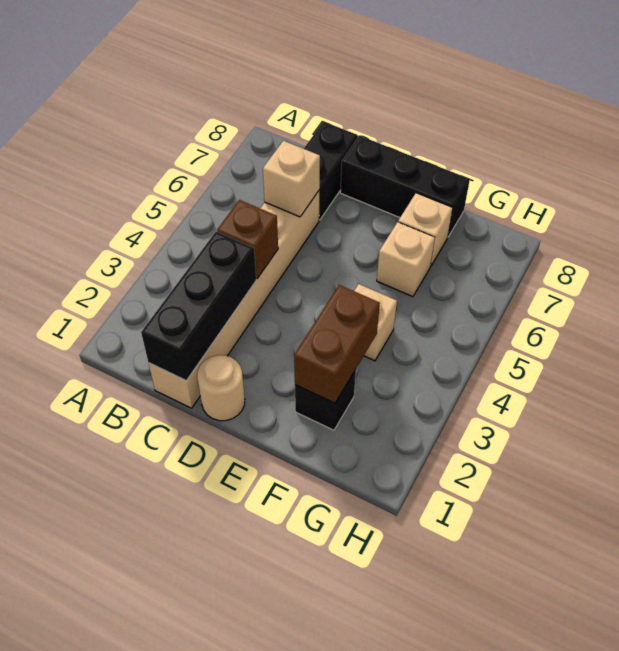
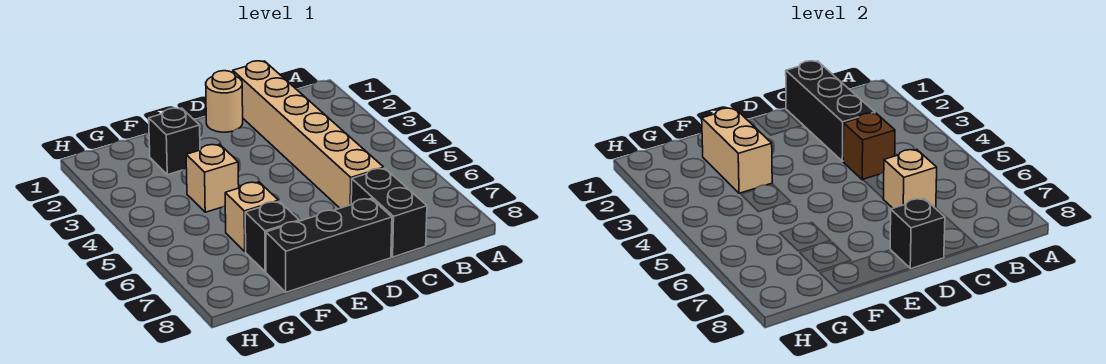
none -> black 1x1 brick [890,198,945,269]
brown 1x2 brick [294,285,380,403] -> tan 1x2 brick [702,108,772,193]
tan 1x1 brick [398,193,453,266] -> black 1x1 brick [245,201,299,272]

